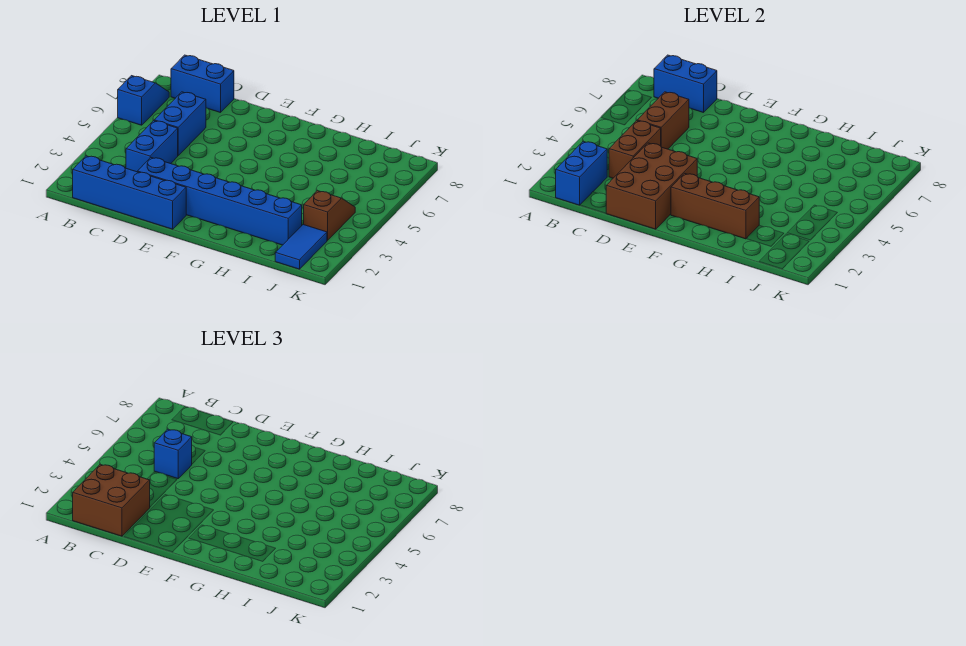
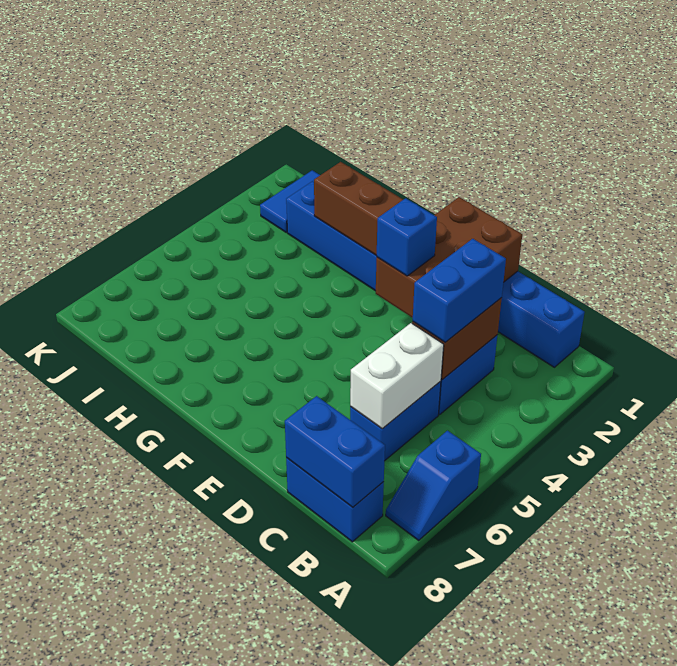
blue 1x2 brick [556,141,607,205] -> blue 1x2 brick moved to [413,239,506,342]
brown 2x2 brick [73,464,150,536] -> none
brown 1x2 brick [637,92,689,149] -> white 1x2 brick [350,323,444,429]
blue 1x1 brick [154,429,192,479] -> blue 1x1 brick moved to [377,198,437,276]
brown 1x2 slope [304,191,355,240] -> none

